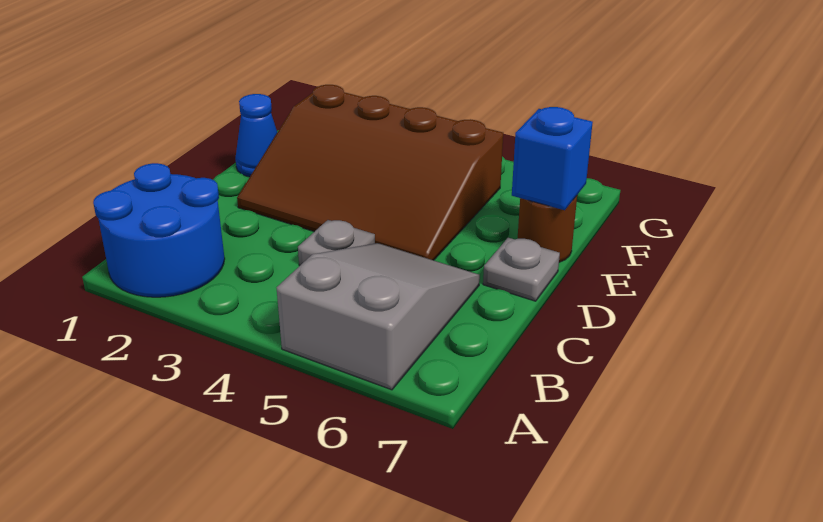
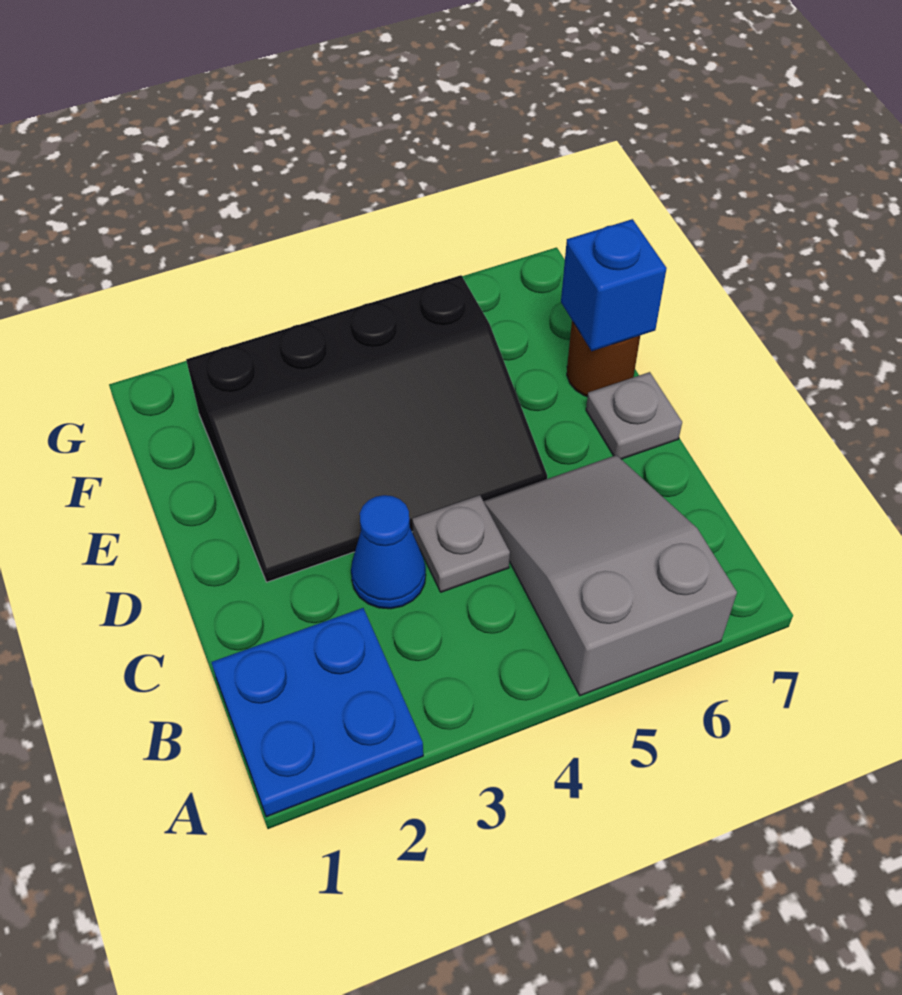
blue 2x2 round brick [93,163,225,297] -> blue 2x2 plate [211,608,423,817]
brown 3x4 slope [237,85,503,260] -> black 3x4 slope [186,275,547,582]
blue 1x1 cone [235,94,277,177] -> blue 1x1 cone moved to [351,495,426,609]

